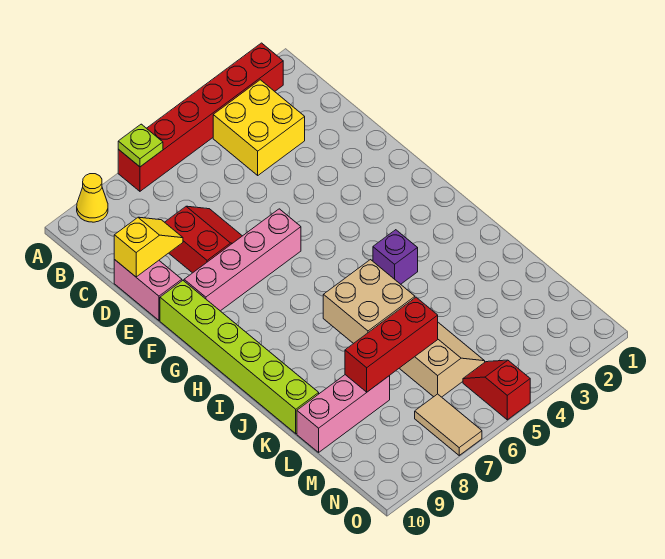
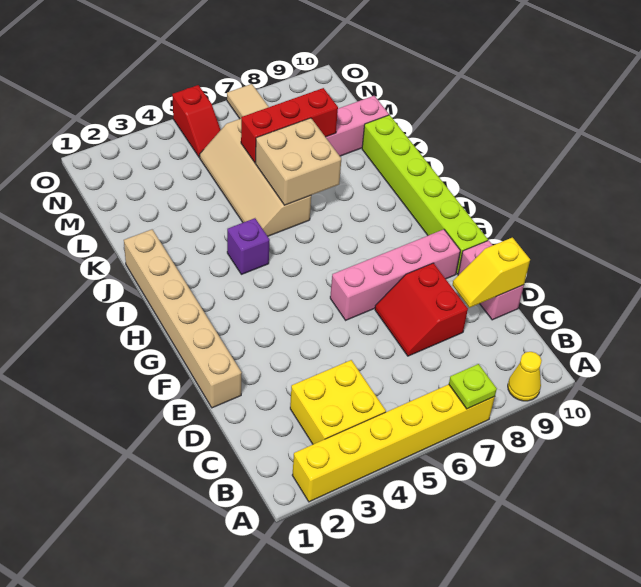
red 1x6 brick [118,43,283,191] -> yellow 1x6 brick [292,384,495,502]
none -> tan 1x6 brick [124,229,242,408]

